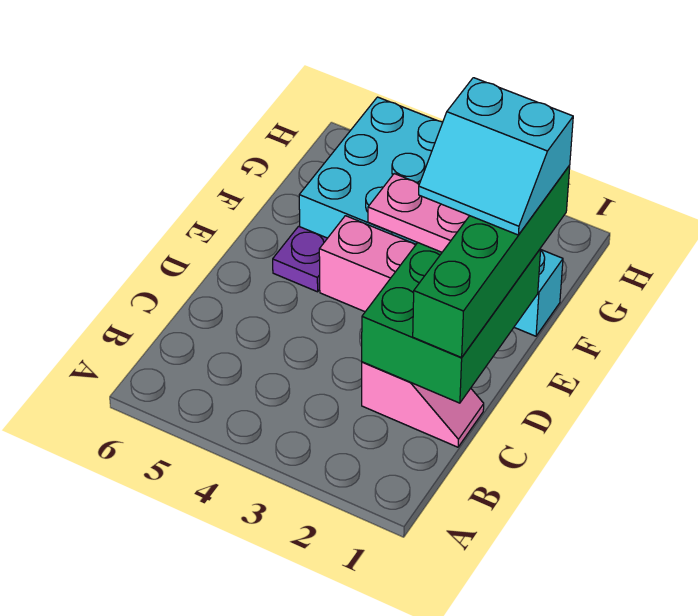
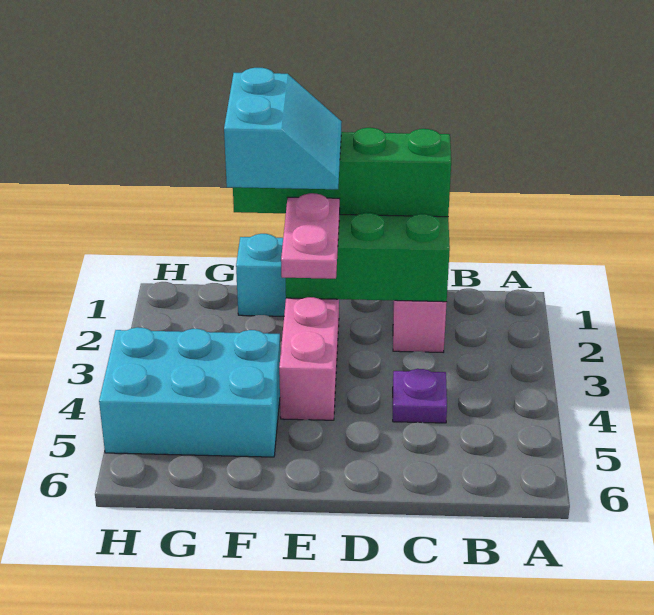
purple 1x1 plate [273,226,327,292] -> purple 1x1 plate moved to [393,369,447,423]

